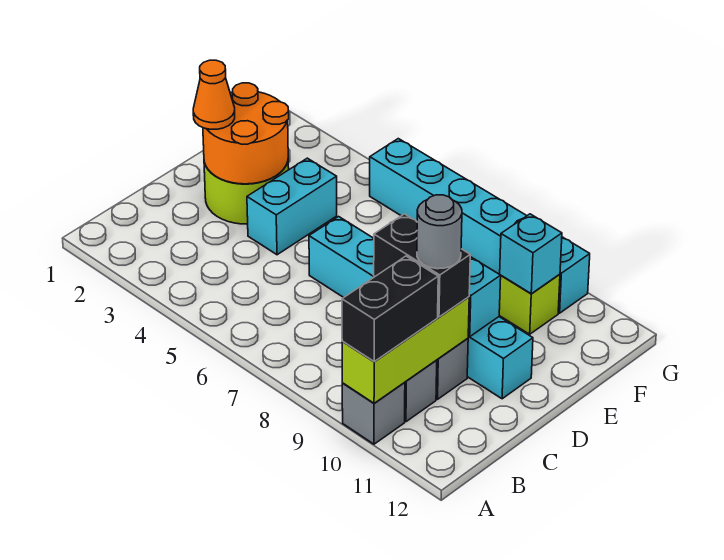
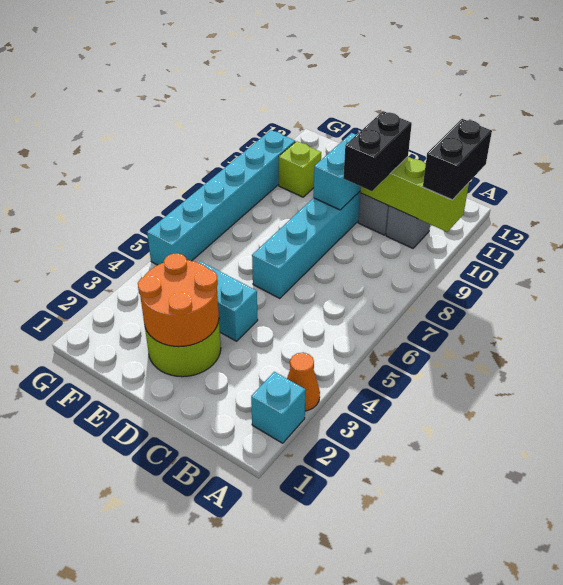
grey 1x1 brick [342,382,405,444] -> none
black 1x2 brick [342,256,438,362] -> black 1x2 brick turned to [423,119,492,200]
grey 1x1 round brick [417,195,462,269] -> none
orange 1x1 cone [193,60,235,129] -> orange 1x1 cone moved to [287,352,320,411]
cyan 1x1 brick [500,214,562,294] -> cyan 1x1 brick moved to [251,372,306,443]

